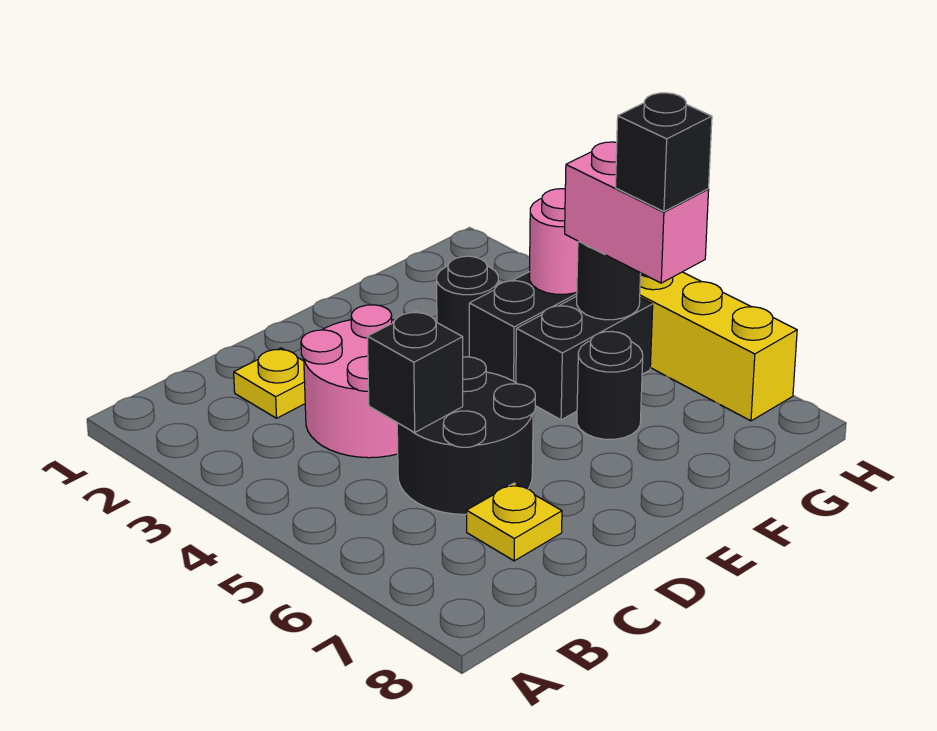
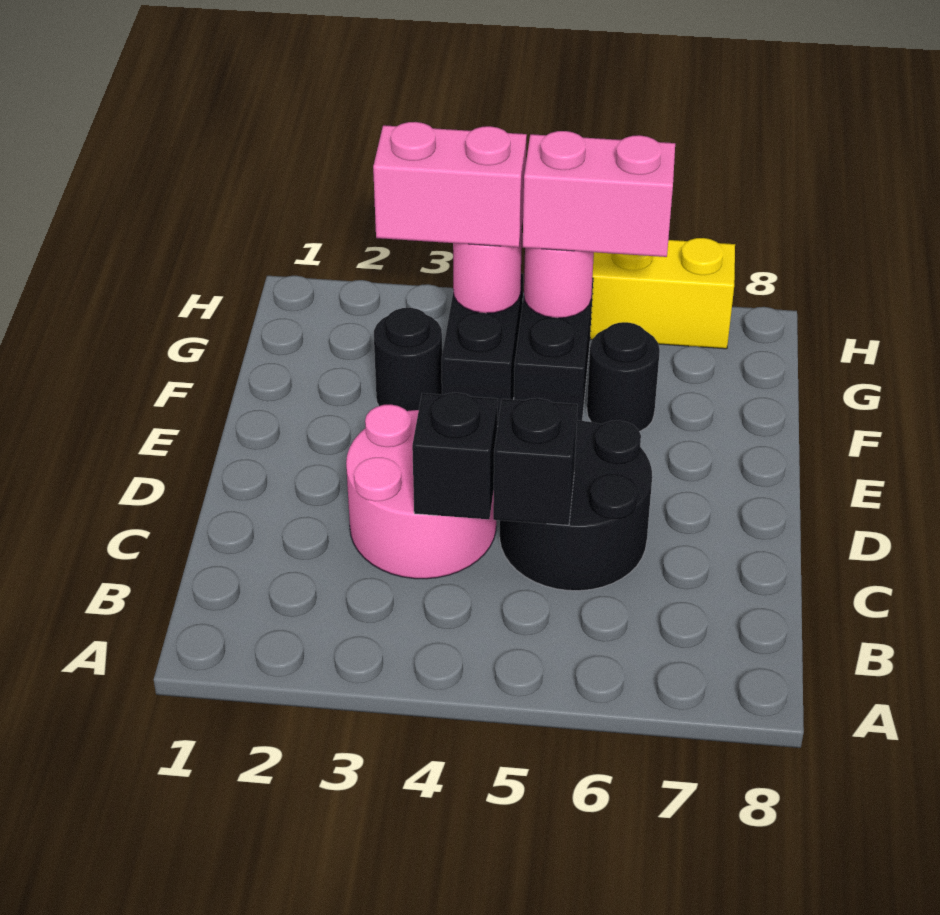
yellow 1x1 plate [234,348,305,418] -> none
yellow 1x1 plate [467,483,562,561] -> none
none -> pink 1x2 brick [373,122,527,247]
black 1x1 round brick [577,241,641,320] -> pink 1x1 round brick [524,248,594,318]
black 1x1 brick [616,93,712,212] -> black 1x1 brick moved to [412,393,498,519]

